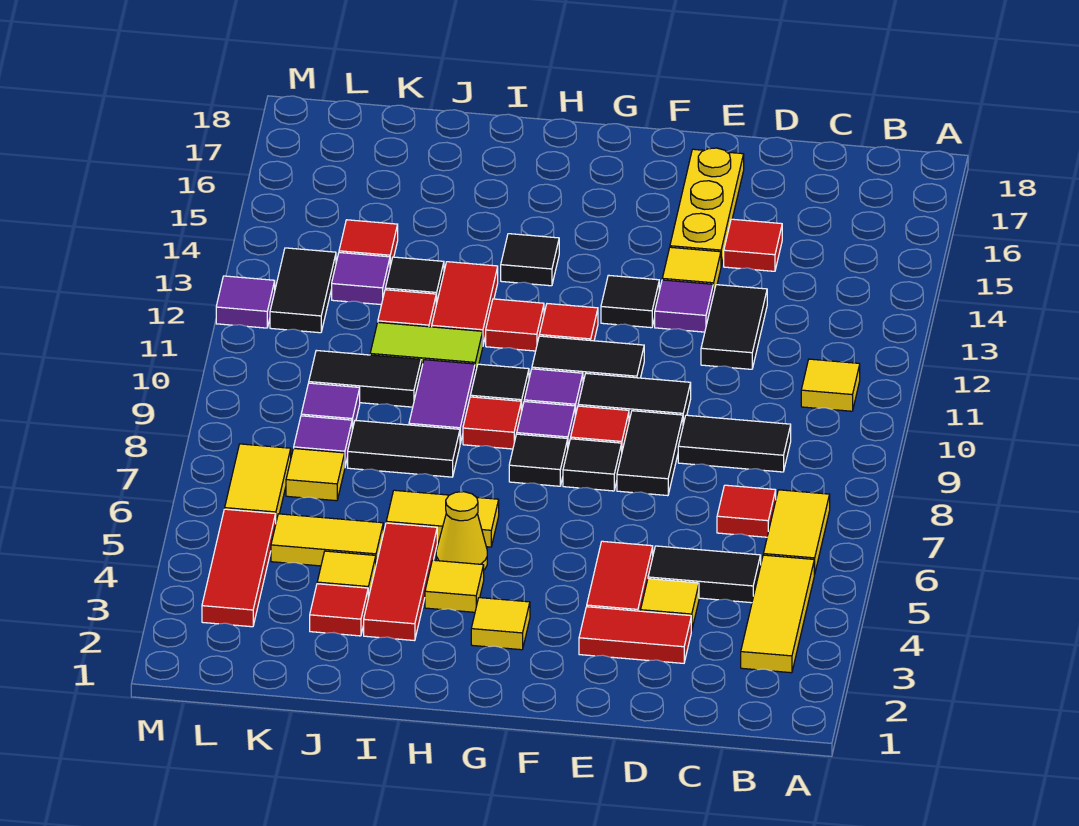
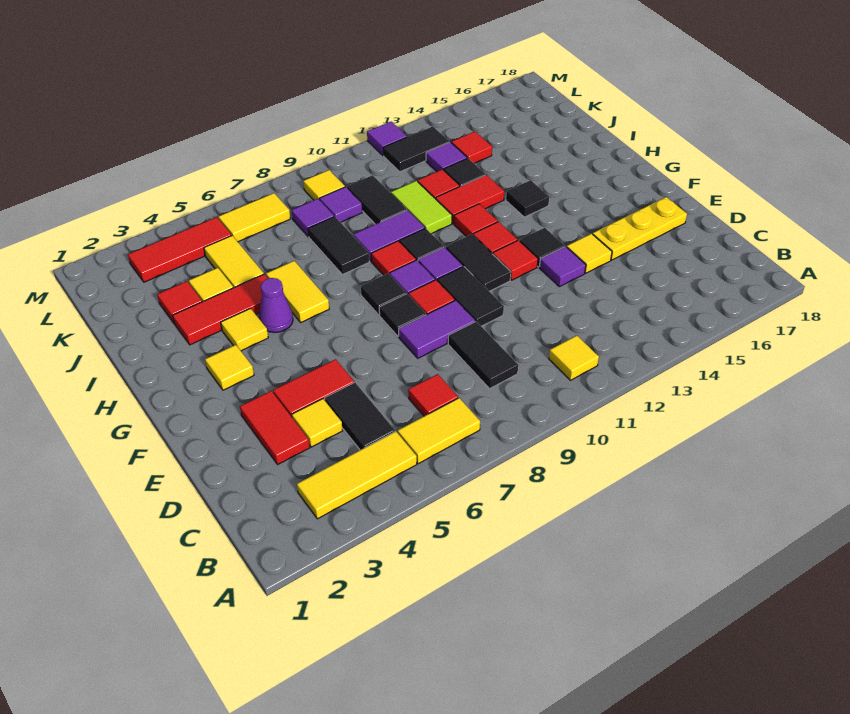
black 1x2 tile [701,285,767,369] -> none
red 1x1 tile [724,219,782,271] -> red 1x1 tile moved to [493,240,538,280]
black 1x2 tile [617,411,683,496] -> purple 1x2 tile [399,300,475,358]
yellow 1x1 cone [436,492,487,570] -> purple 1x1 cone [259,278,293,332]
yellow 1x1 tile [286,449,345,501] -> yellow 1x1 tile moved to [303,170,345,200]

